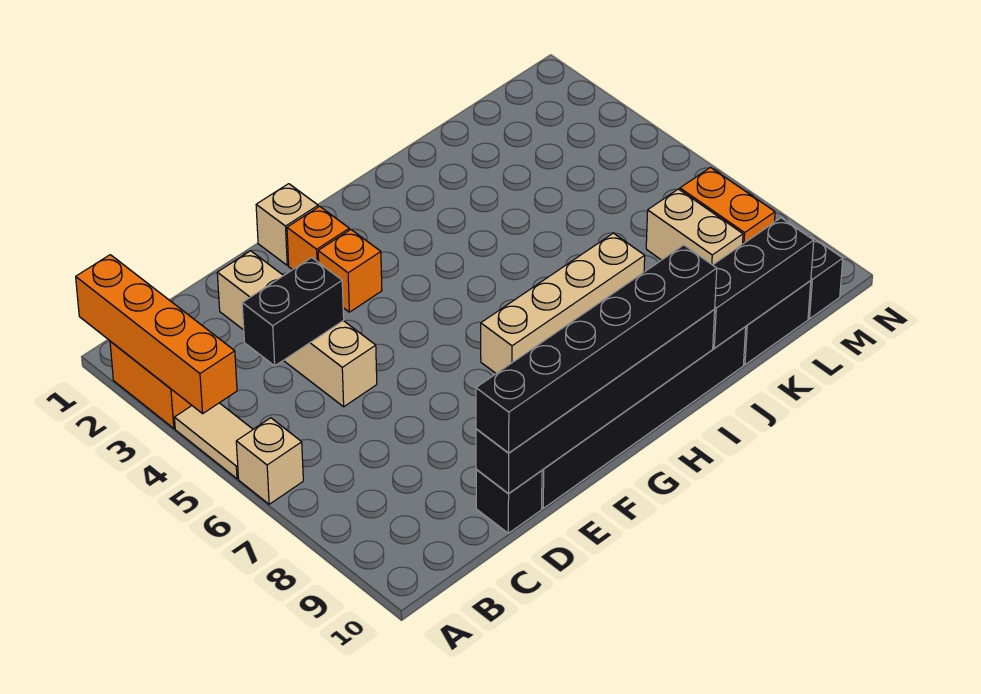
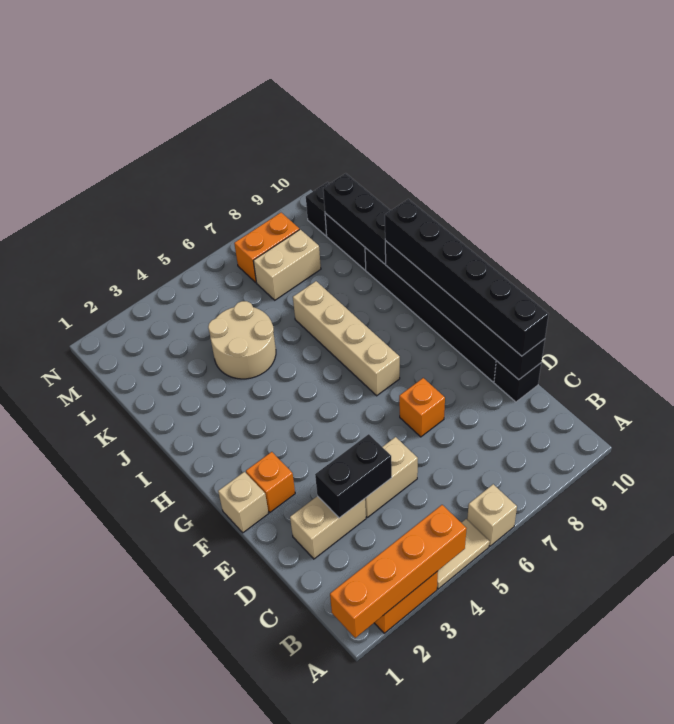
black 1x2 brick [242,258,344,366] -> black 1x2 brick turned to [315,434,392,518]
orange 1x1 brick [318,229,382,312] -> orange 1x1 brick moved to [399,378,445,437]
none -> tan 2x2 round brick [208,301,276,379]

